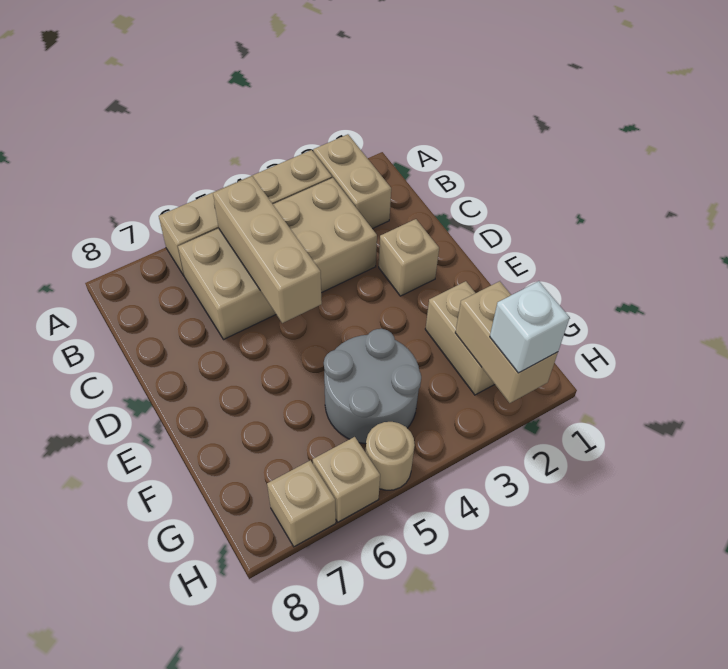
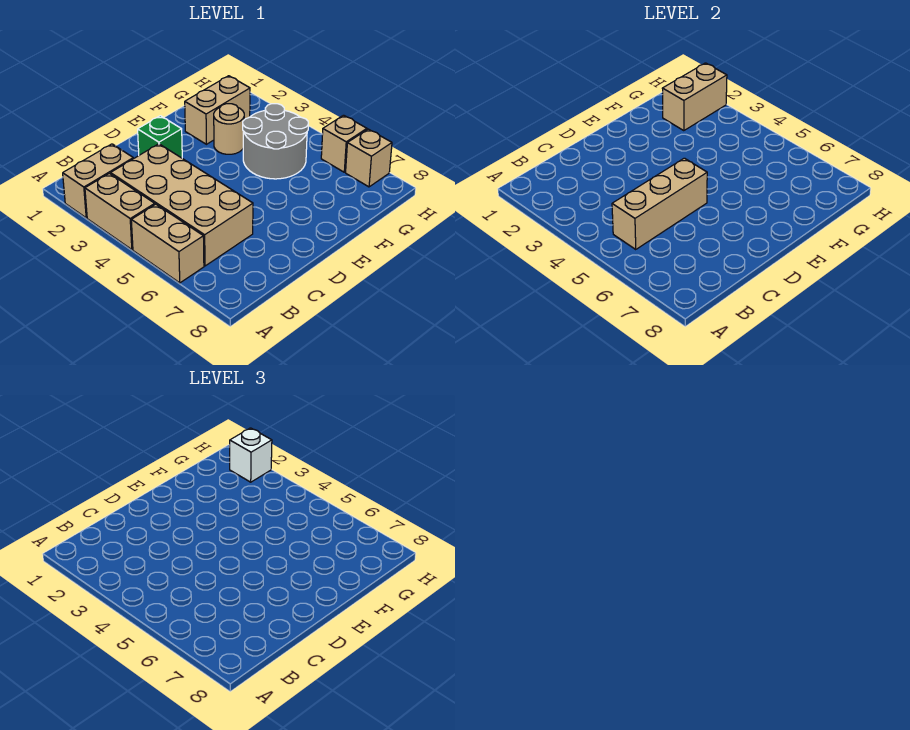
tan 1x1 brick [379,219,439,296] -> green 1x1 brick [138,116,182,158]
tan 1x1 round brick [366,422,415,490] -> tan 1x1 round brick moved to [214,104,244,154]

